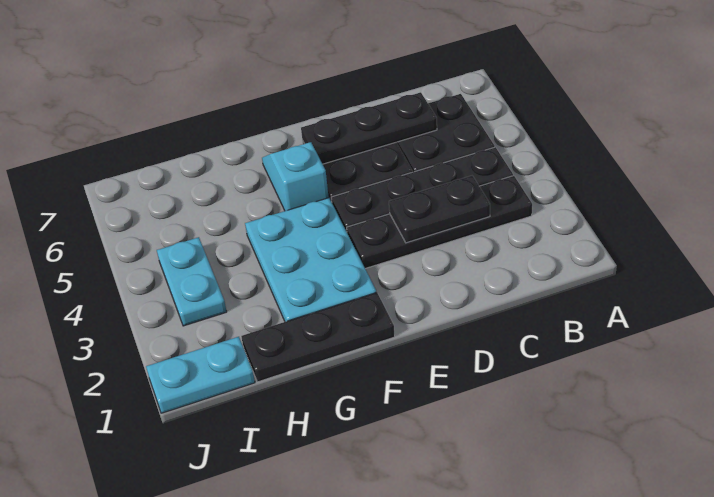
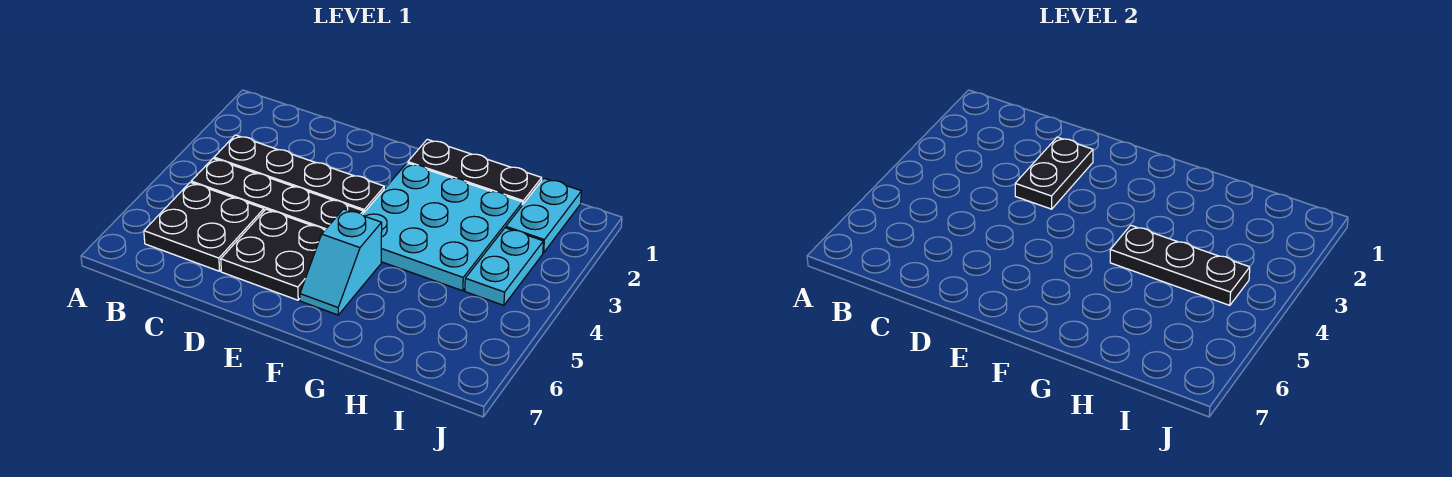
black 1x2 plate [389,176,490,243] -> black 1x2 plate turned to [1015,137,1093,209]
black 1x3 plate [301,92,437,164] -> black 1x3 plate moved to [1110,225,1250,305]
cyan 2x3 plate [245,198,376,322] -> cyan 3x3 plate [363,163,523,291]
cyan 1x2 plate [146,337,255,413] -> cyan 1x2 plate turned to [506,178,582,253]

